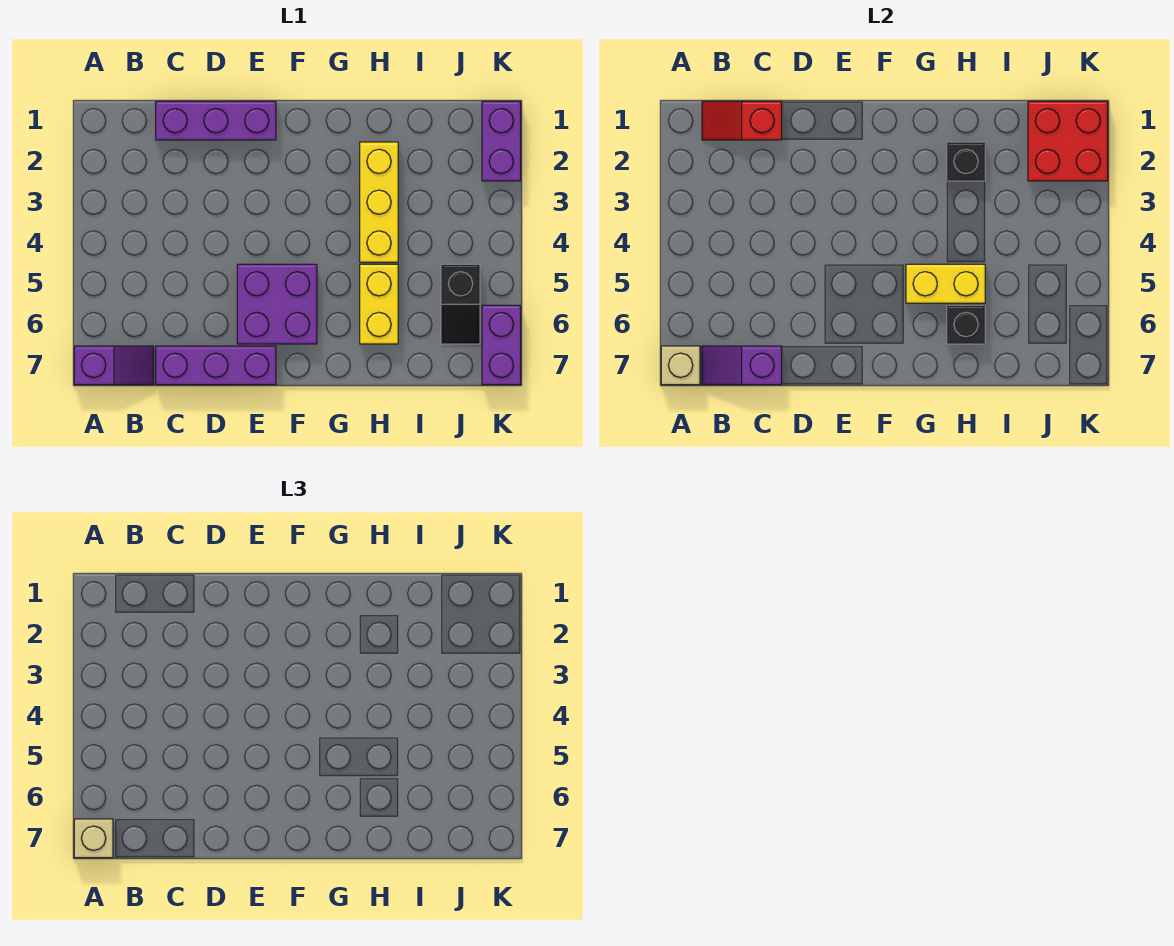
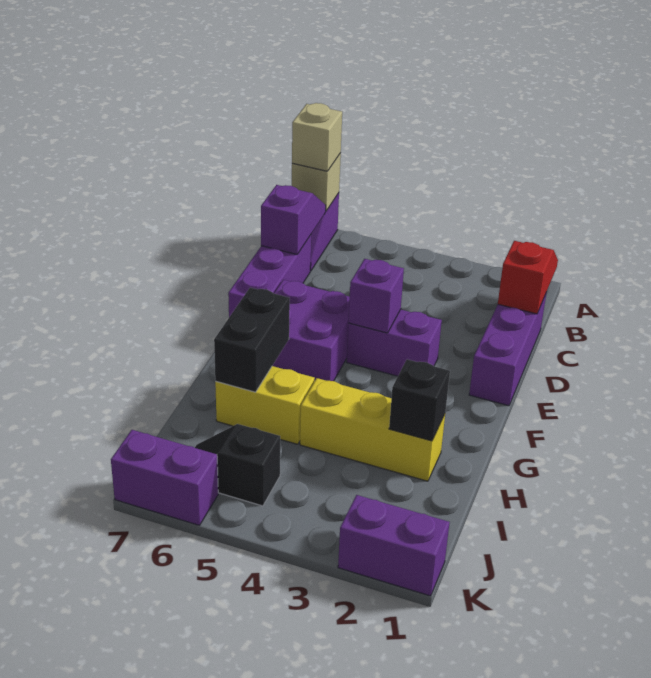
none -> purple 1x2 brick [347,310,442,376]
none -> purple 1x1 brick [348,259,404,333]
yellow 1x2 brick [906,264,985,303] -> none
black 1x1 brick [947,305,985,344] -> black 1x2 brick [214,288,290,392]
red 2x2 brick [1028,101,1108,181] -> none

